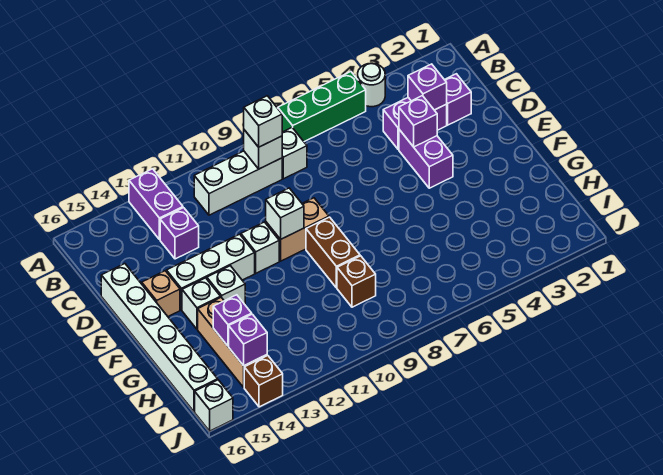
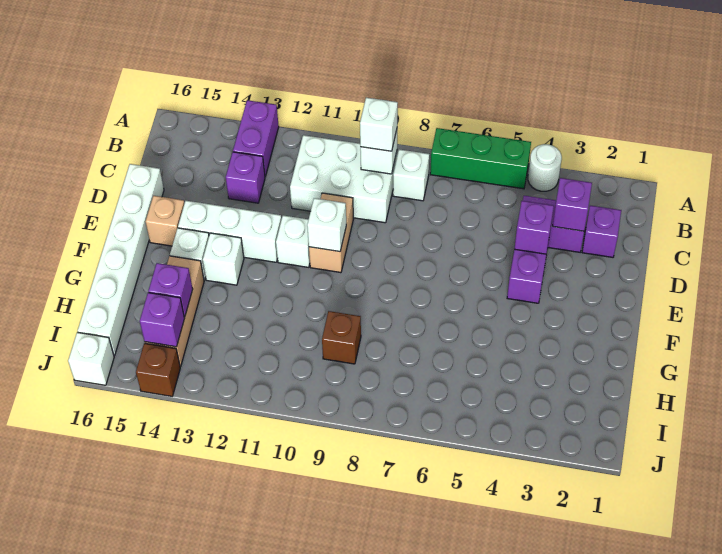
white 1x3 brick [194,151,282,215] -> white 2x3 brick [290,135,397,223]
tan 1x2 brick [266,198,329,261] -> tan 1x2 brick turned to [309,193,353,273]
brown 1x2 brick [306,217,360,288] -> none

